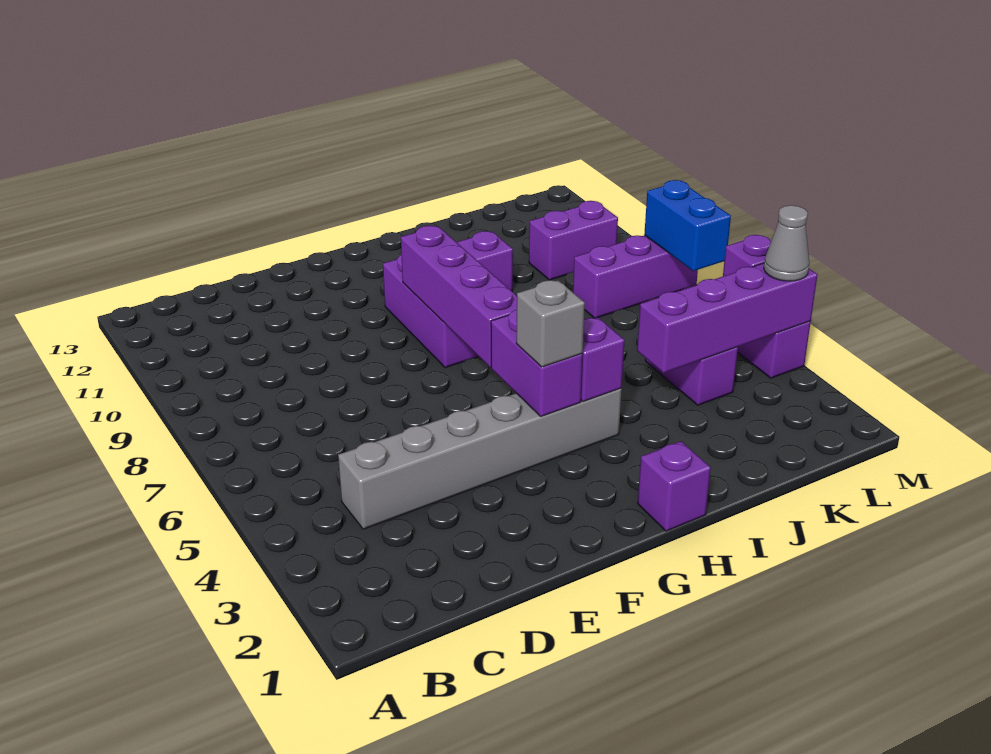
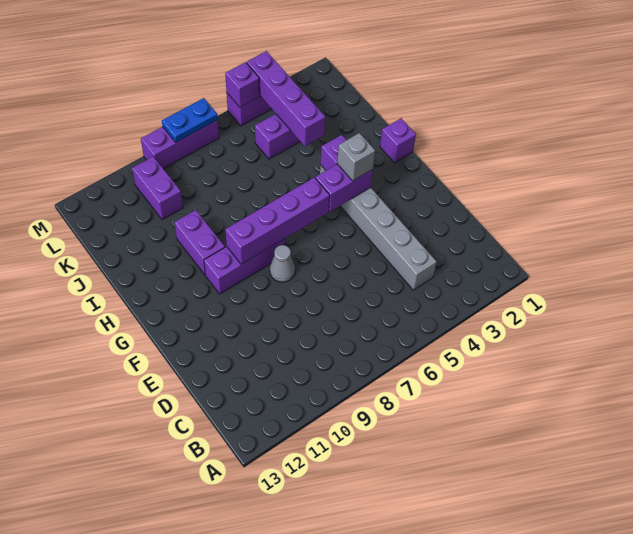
purple 1x3 brick [573,235,698,318] -> purple 1x3 brick turned to [141,120,219,169]
grey 1x1 cone [764,205,809,281] -> grey 1x1 cone moved to [270,245,295,282]
blue 1x2 brick [644,180,731,271] -> blue 1x2 plate [162,98,218,142]

